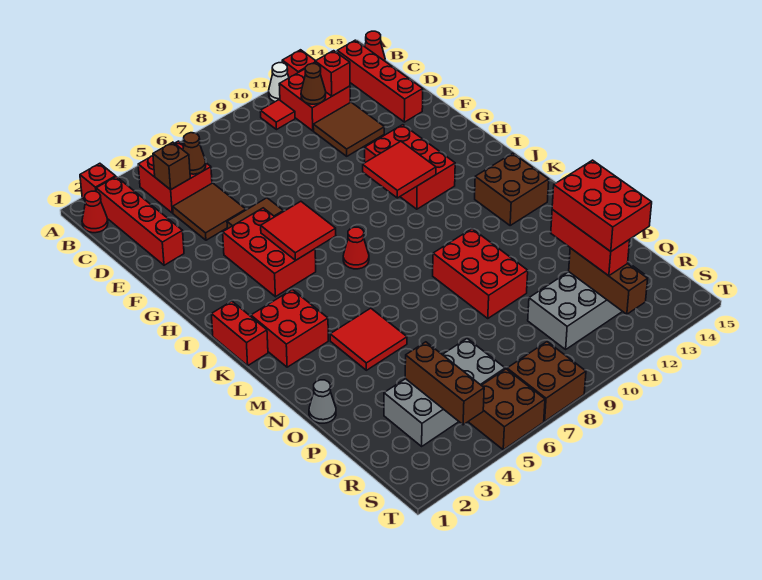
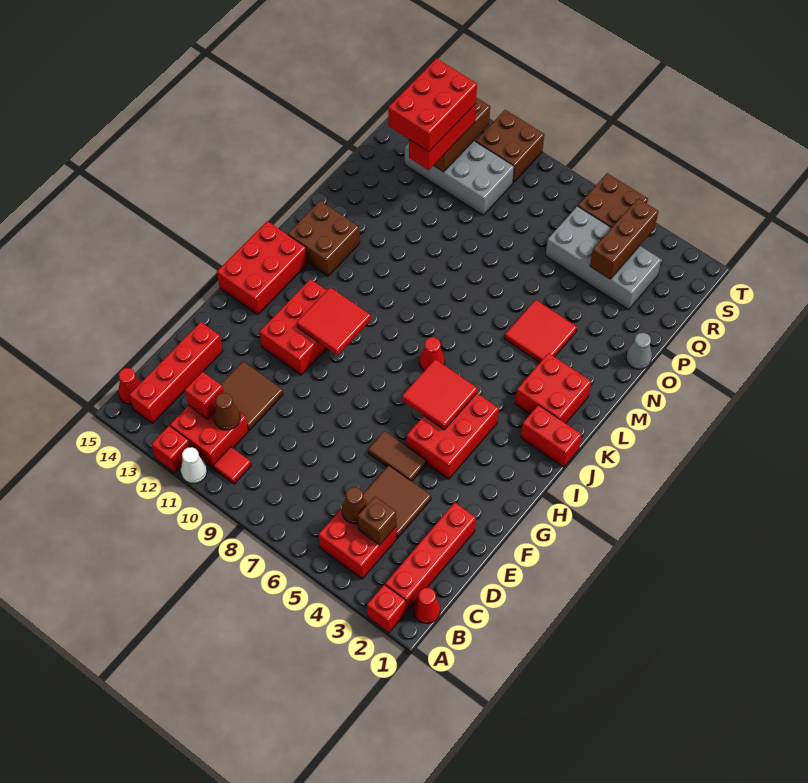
red 1x2 brick [211,301,268,366] -> red 1x2 brick turned to [521,405,582,467]
red 2x3 brick [433,229,528,318] -> red 2x3 brick moved to [217,221,307,315]
brown 2x2 brick [507,342,586,421] -> brown 2x2 brick moved to [476,110,544,183]

